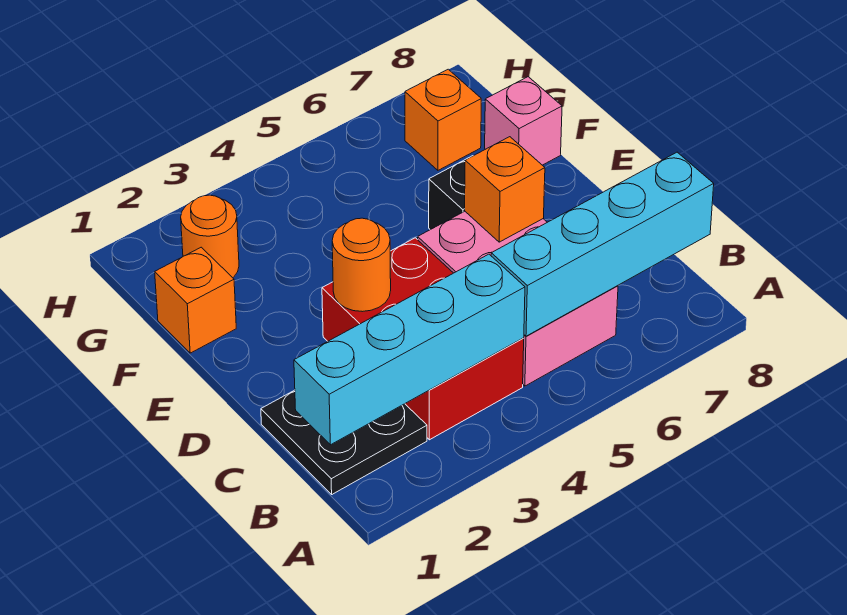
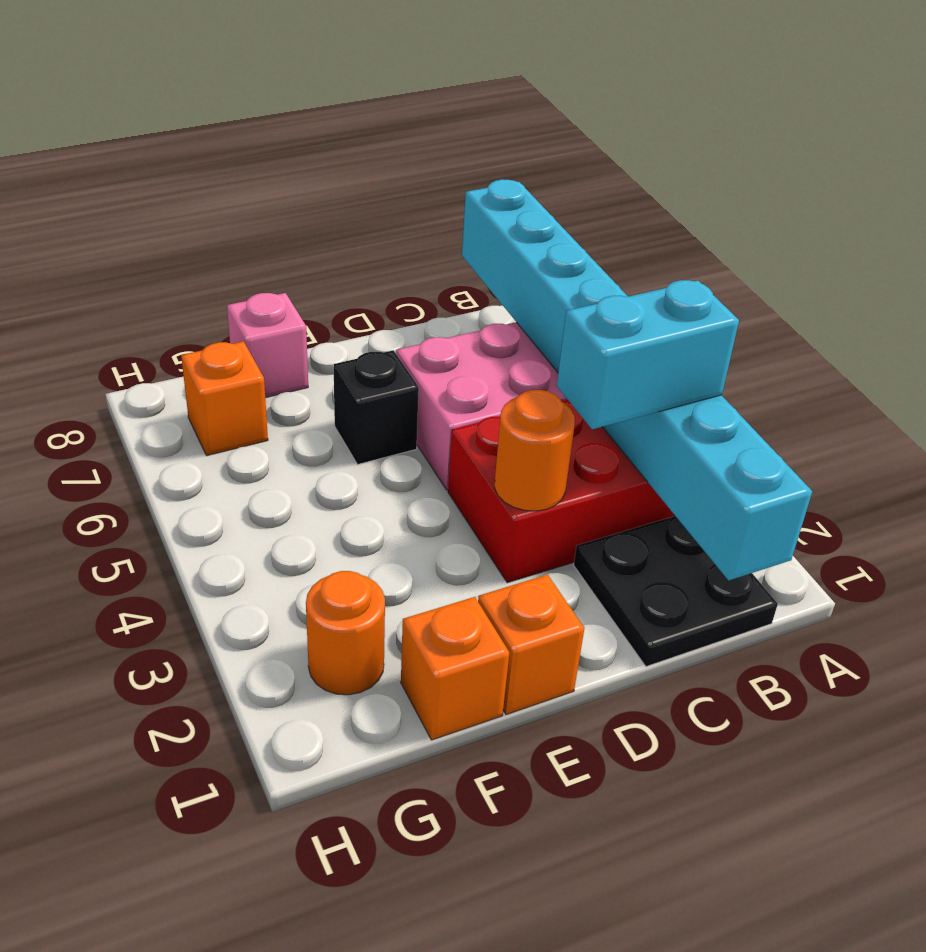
none -> cyan 1x2 brick [557,280,739,429]
orange 1x1 brick [465,137,545,242] -> orange 1x1 brick moved to [478,575,584,714]

